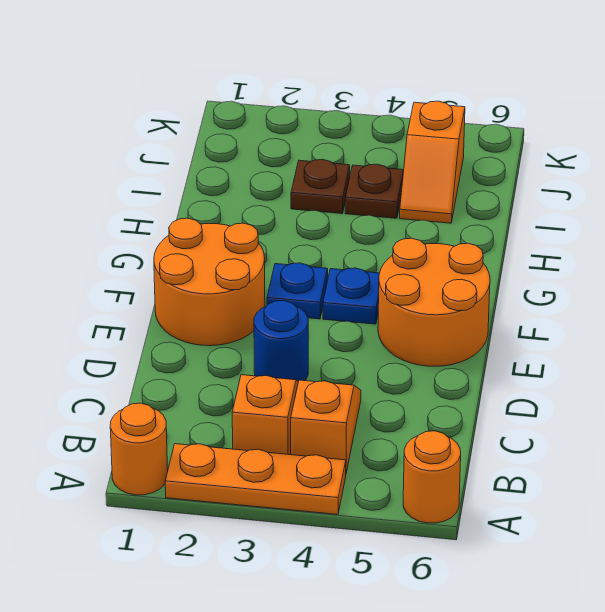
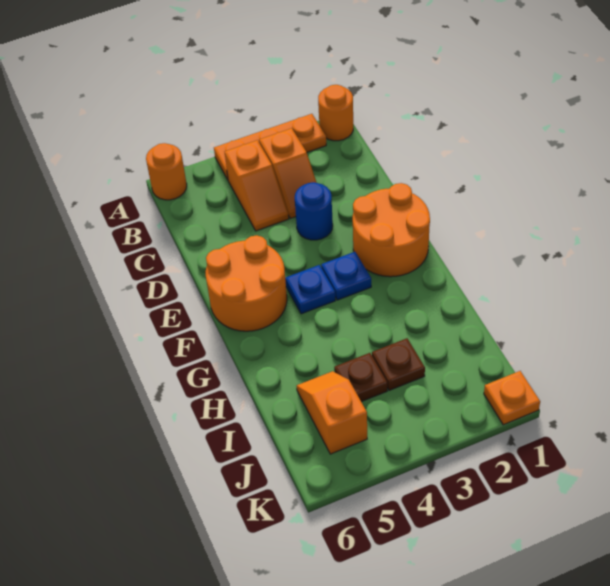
none -> orange 1x1 plate [484,371,540,425]

